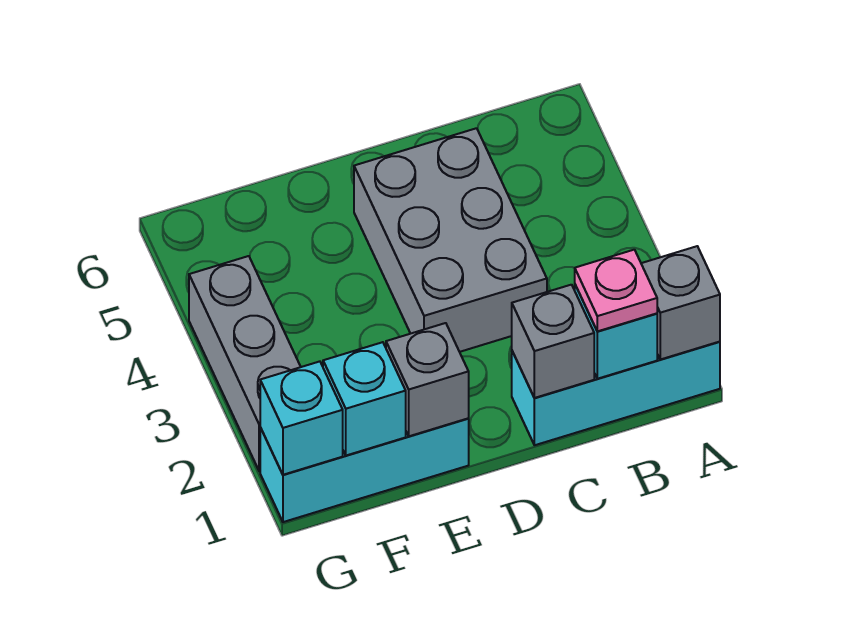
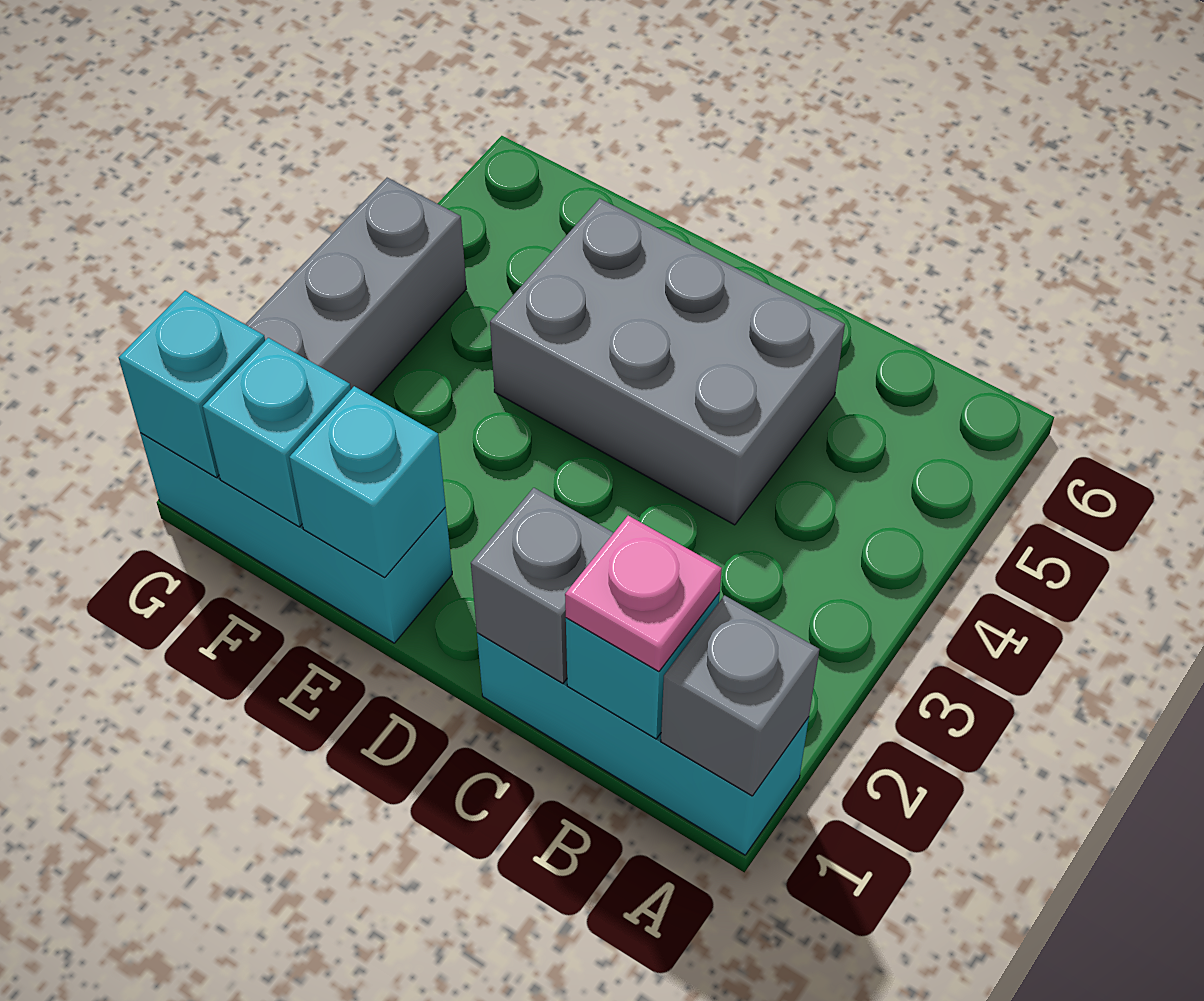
grey 2x3 brick [354,128,547,352] -> grey 2x3 brick turned to [490,199,845,525]
grey 1x1 brick [386,323,469,436] -> cyan 1x1 brick [289,386,446,577]

